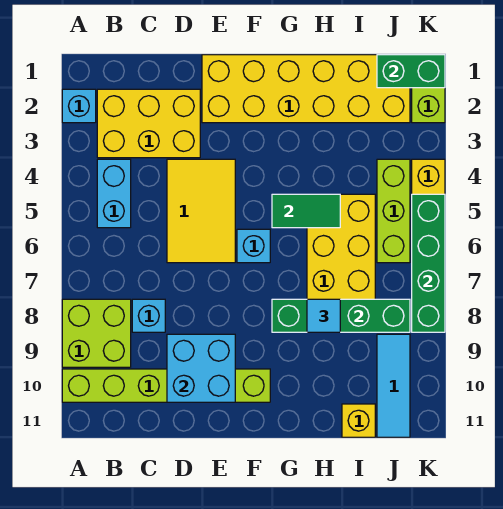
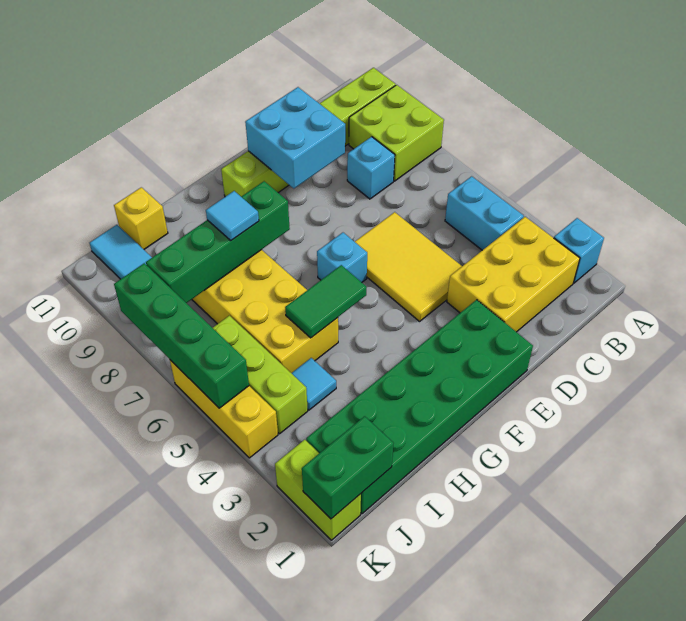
yellow 2x6 brick [202,55,410,123] -> green 2x6 brick [306,300,533,514]
none -> cyan 1x1 tile [292,358,336,410]

